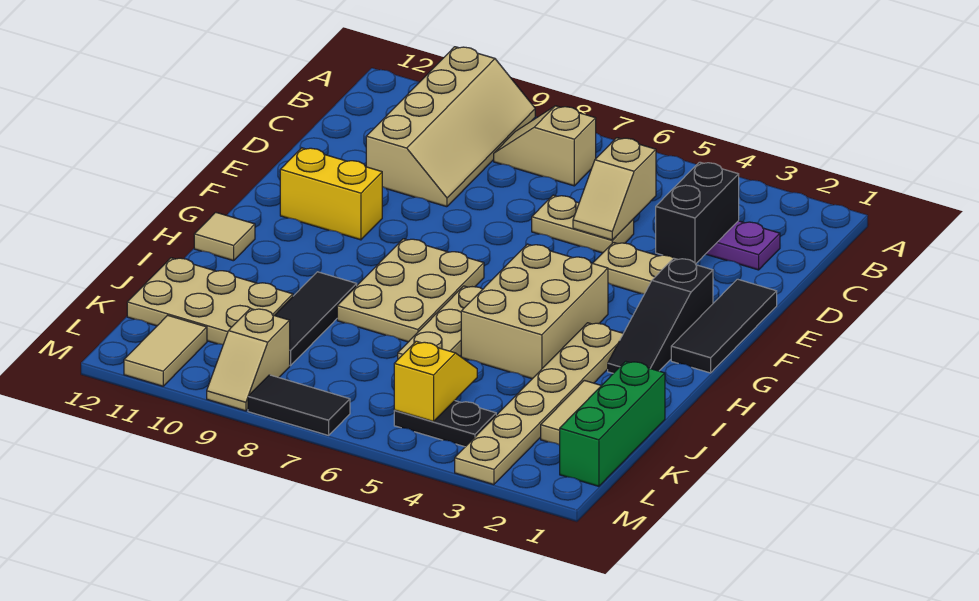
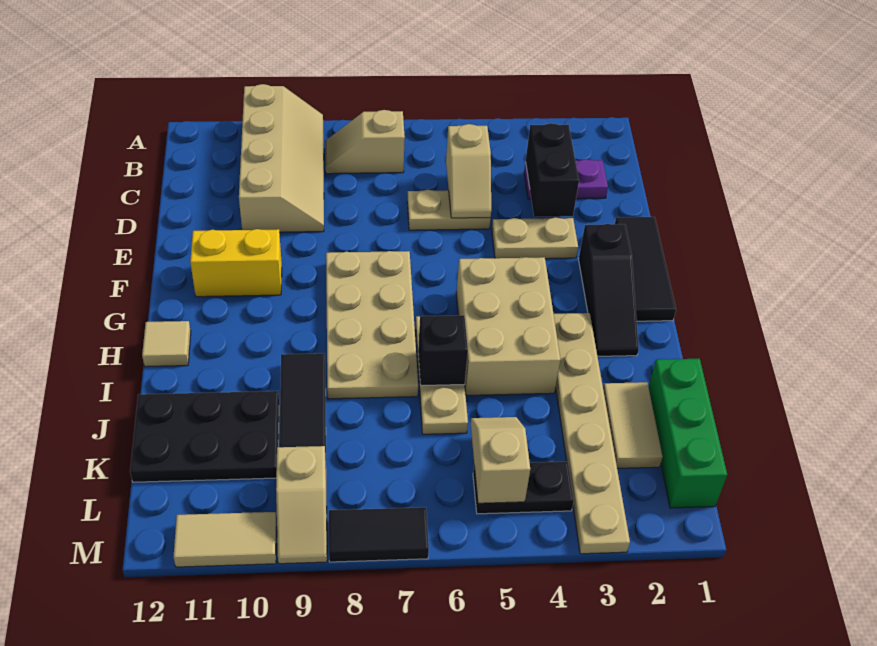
tan 2x3 plate [337,239,484,342] -> tan 2x4 plate [326,251,418,399]
none -> black 1x1 brick [418,315,468,386]
tan 2x3 plate [127,258,293,345] -> black 2x3 plate [130,391,279,482]
yellow 1x2 slope [394,341,477,422] -> tan 1x2 slope [471,417,530,503]
tan 1x2 tile [124,315,207,386] -> tan 1x2 tile turned to [173,512,277,567]

